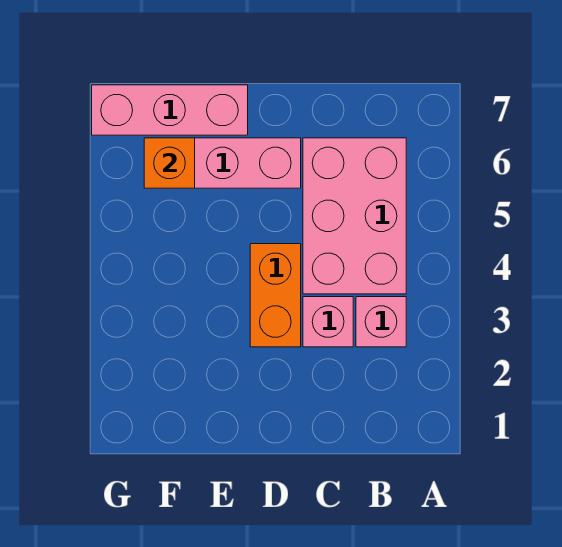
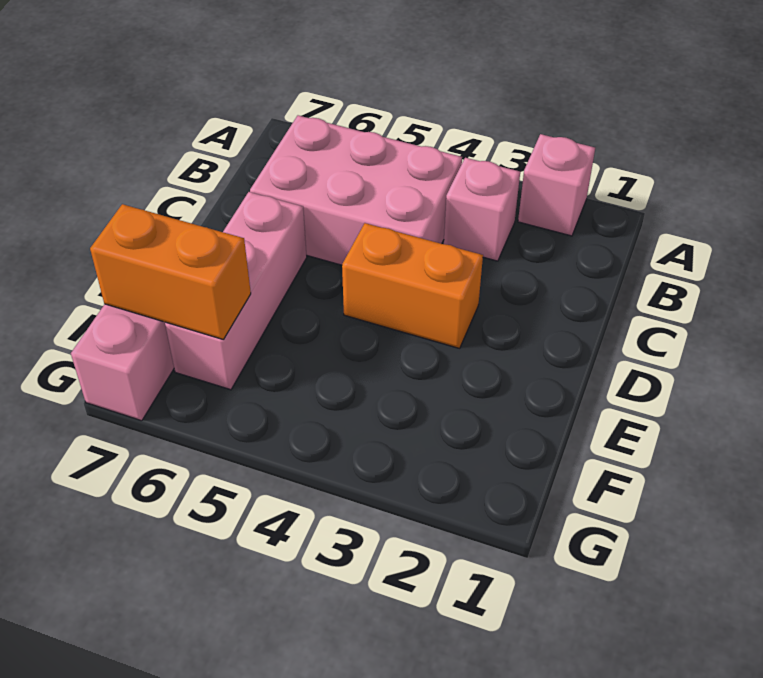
pink 1x1 brick [303,297,353,347] -> pink 1x1 brick moved to [518,134,595,236]
orange 1x1 brick [144,138,195,188] -> orange 1x2 brick [90,204,251,339]

